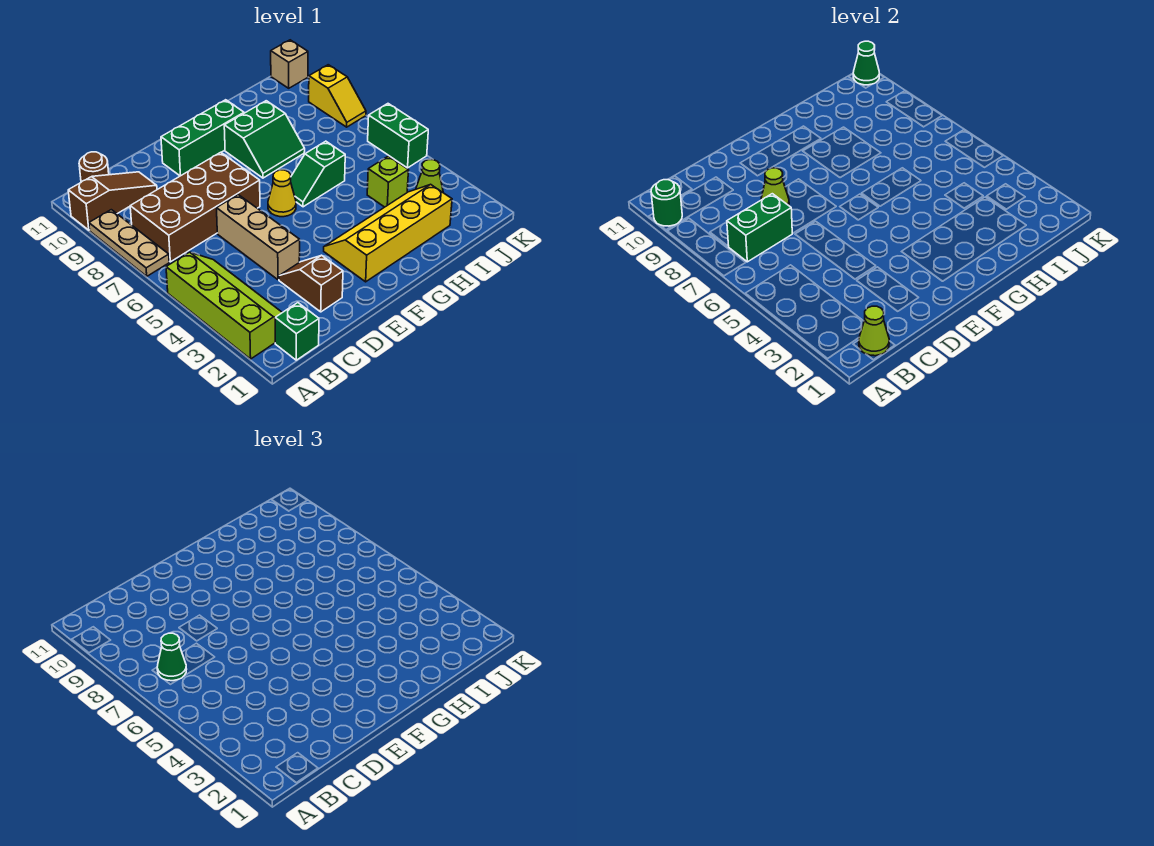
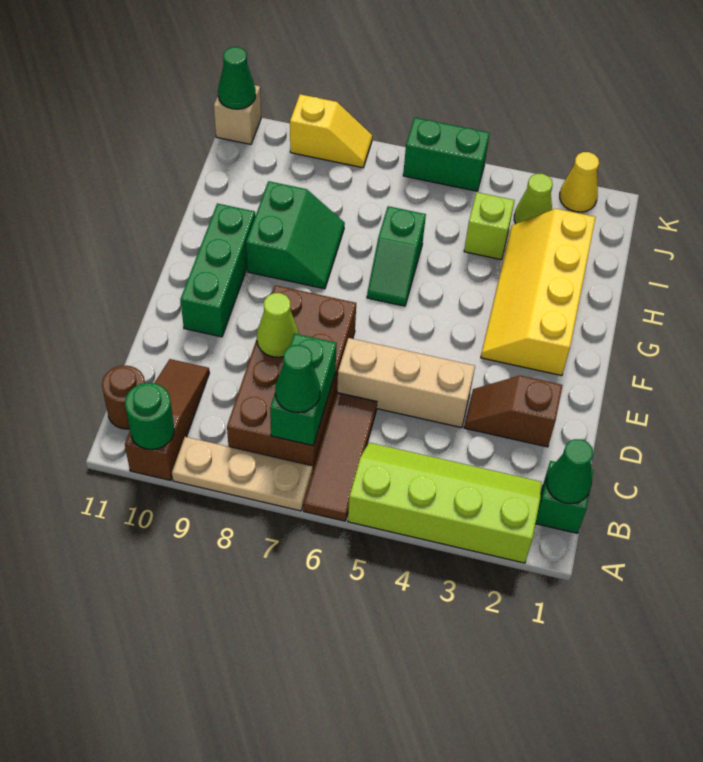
none -> brown 1x3 tile [304,393,377,521]
lime 1x1 cone [859,306,889,356] -> green 1x1 cone [546,439,593,504]
yellow 1x1 cone [268,170,296,217] -> yellow 1x1 cone moved to [560,152,599,212]

